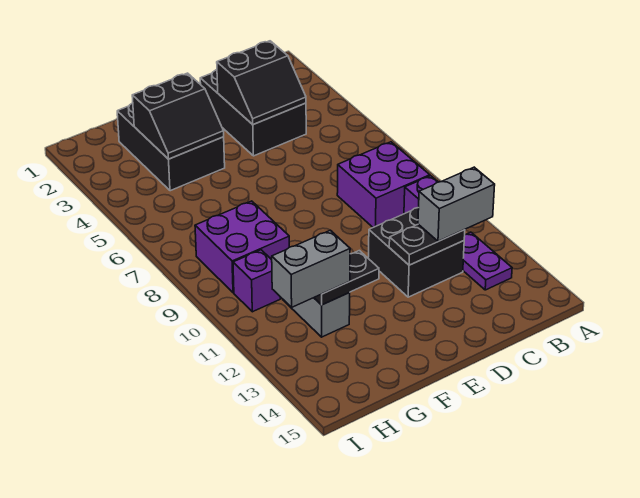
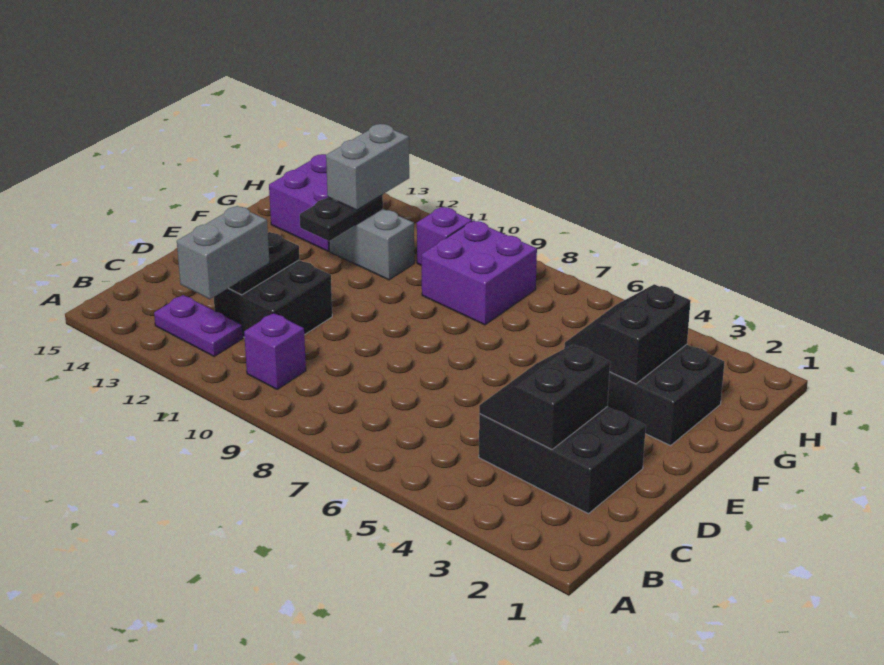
purple 2x2 brick [337,142,430,227] -> purple 2x2 brick moved to [269,154,330,251]

